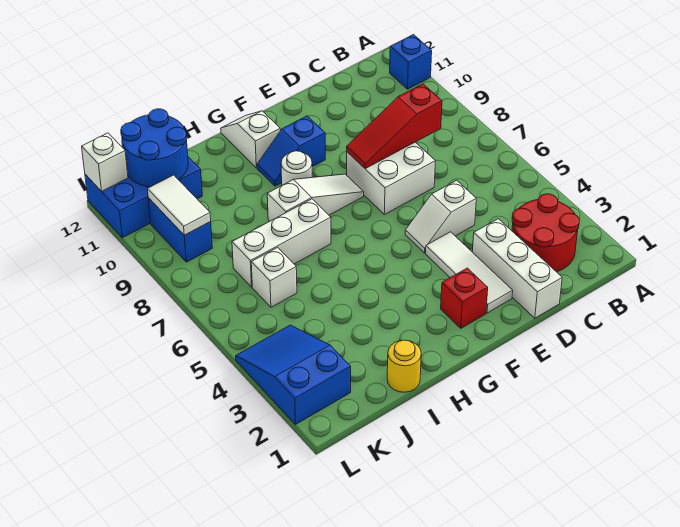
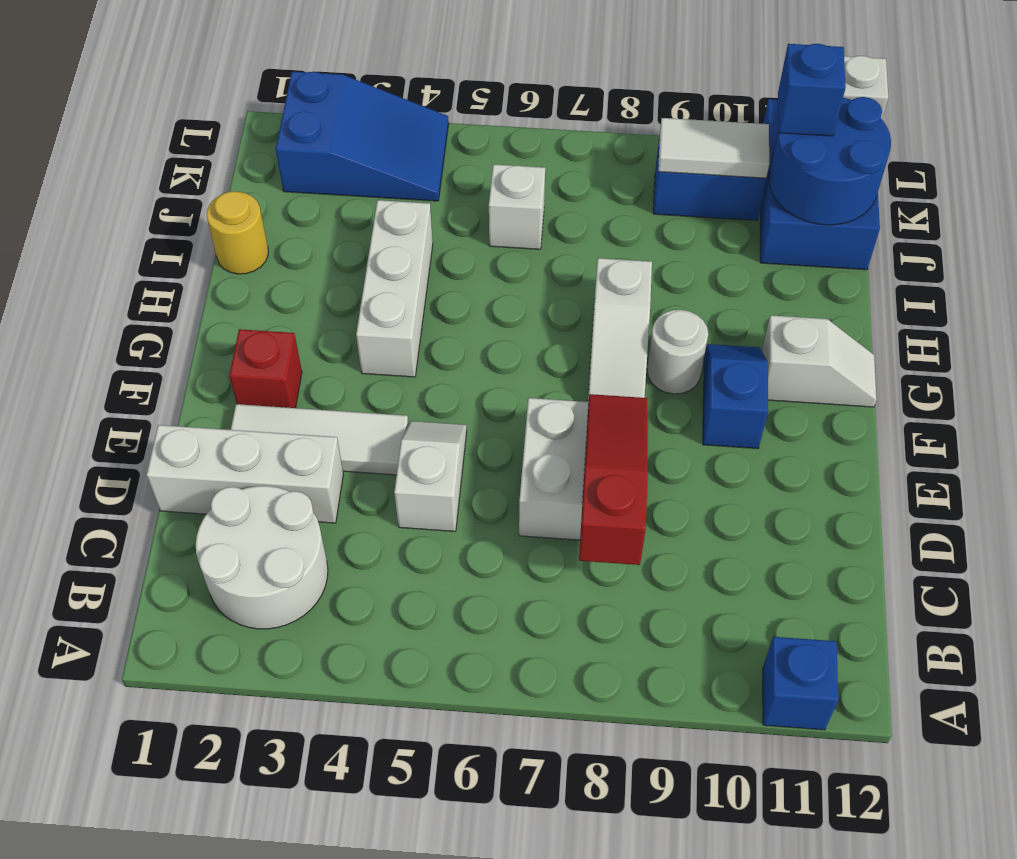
red 2x2 round brick [512,194,580,272] -> white 2x2 round brick [196,486,328,629]
white 1x3 brick [232,199,331,287] -> white 1x3 brick moved to [356,200,433,377]
none -> blue 1x1 brick [778,44,846,136]

